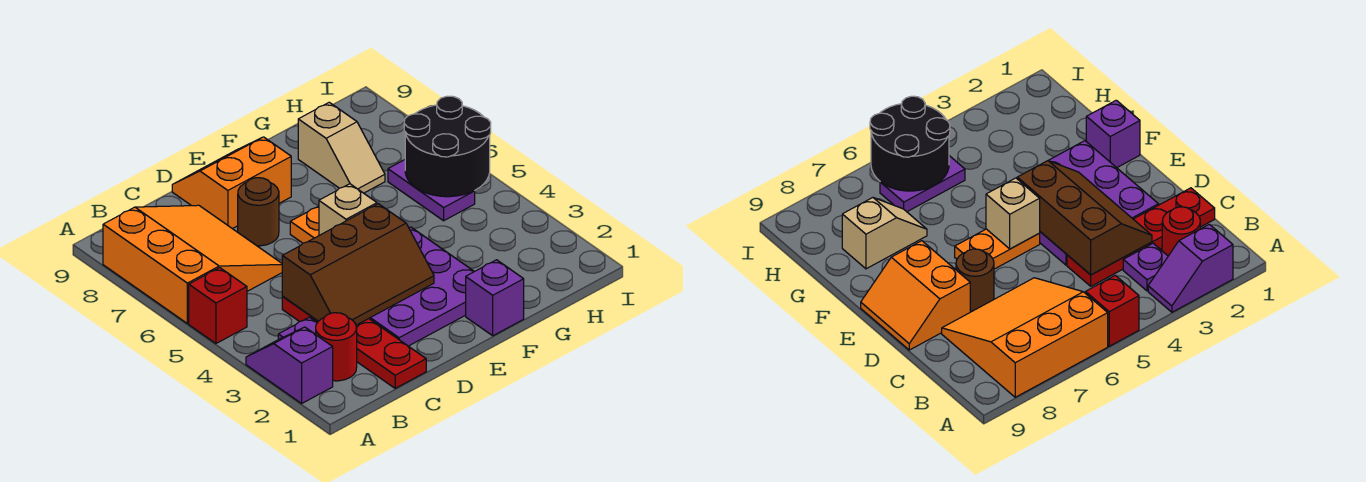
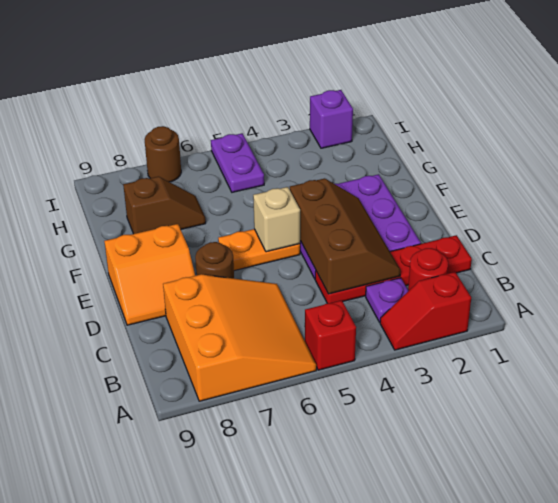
purple 1x2 slope [246,327,333,403] -> red 1x2 slope [380,272,471,350]
orange 3x3 slope [103,205,282,324] -> orange 3x3 slope turned to [163,274,316,401]
orange 2x2 slope [172,137,291,229] -> orange 2x2 slope turned to [104,224,195,325]
purple 1x1 brick [466,260,524,336] -> purple 1x1 brick moved to [310,90,353,148]
tan 1x2 slope [298,102,385,193] -> brown 1x2 slope [123,177,206,234]
purple 1x2 plate [388,160,475,221] -> purple 1x2 plate turned to [211,133,264,192]
black 2x2 round brick [404,96,491,197] -> none
none -> brown 1x1 round brick [145,126,181,182]

